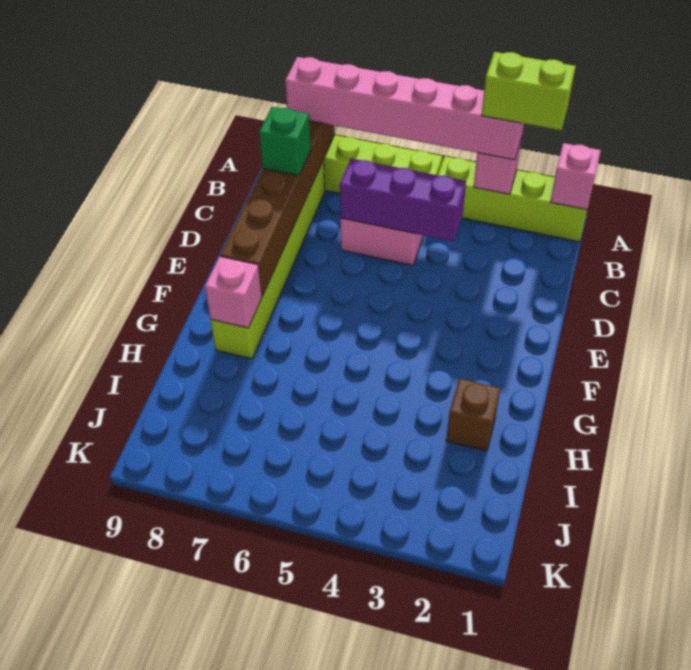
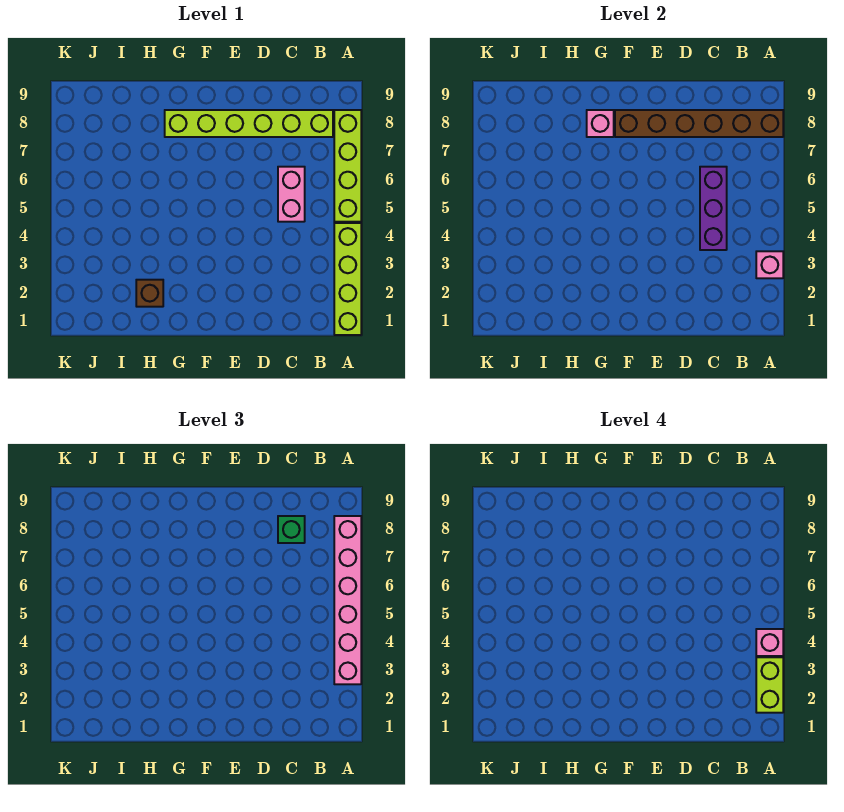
pink 1x1 brick [550,143,601,210] -> pink 1x1 brick moved to [756,629,783,656]

